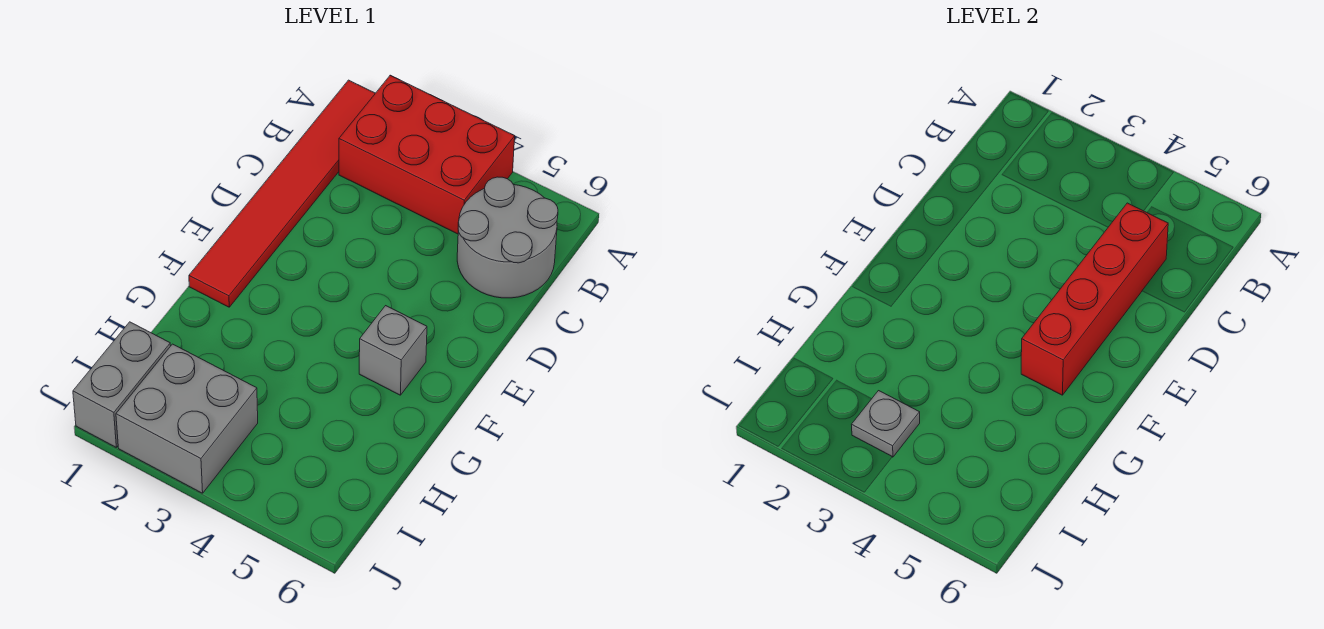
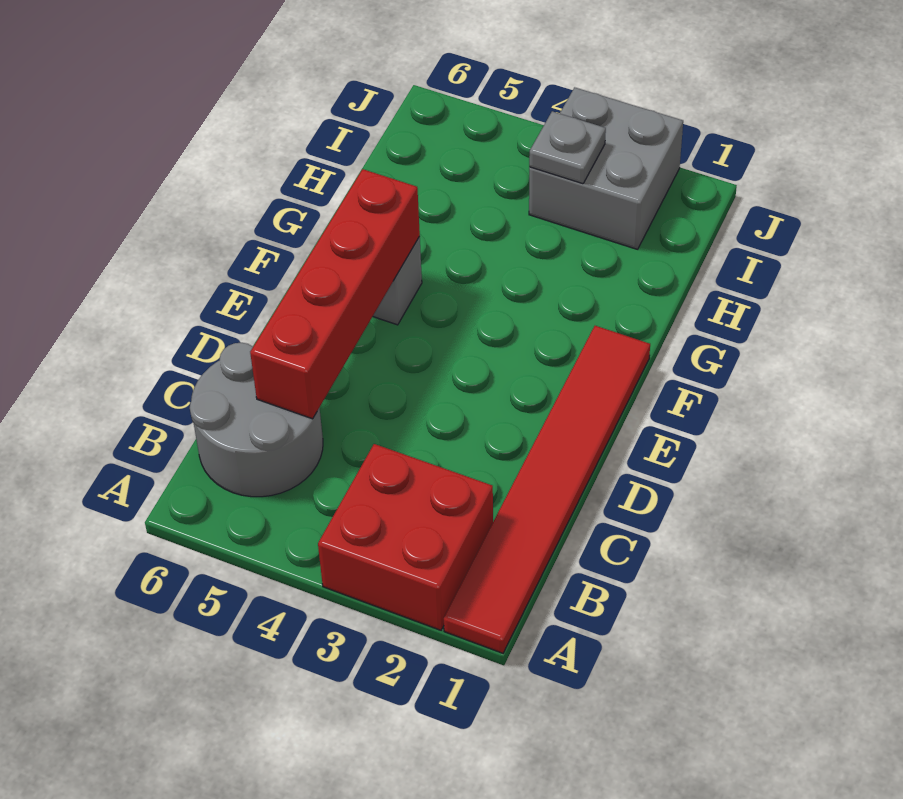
red 2x3 brick [339,75,515,234] -> red 2x2 brick [318,444,493,630]
grey 1x2 brick [73,322,170,447] -> none

